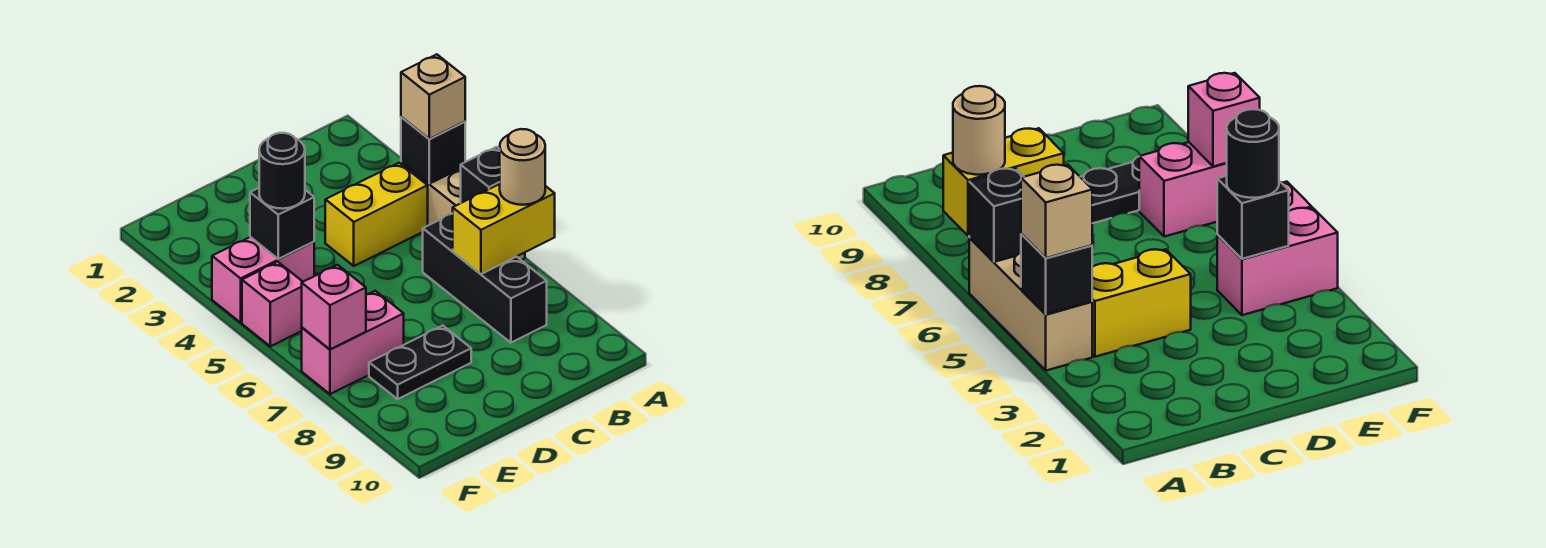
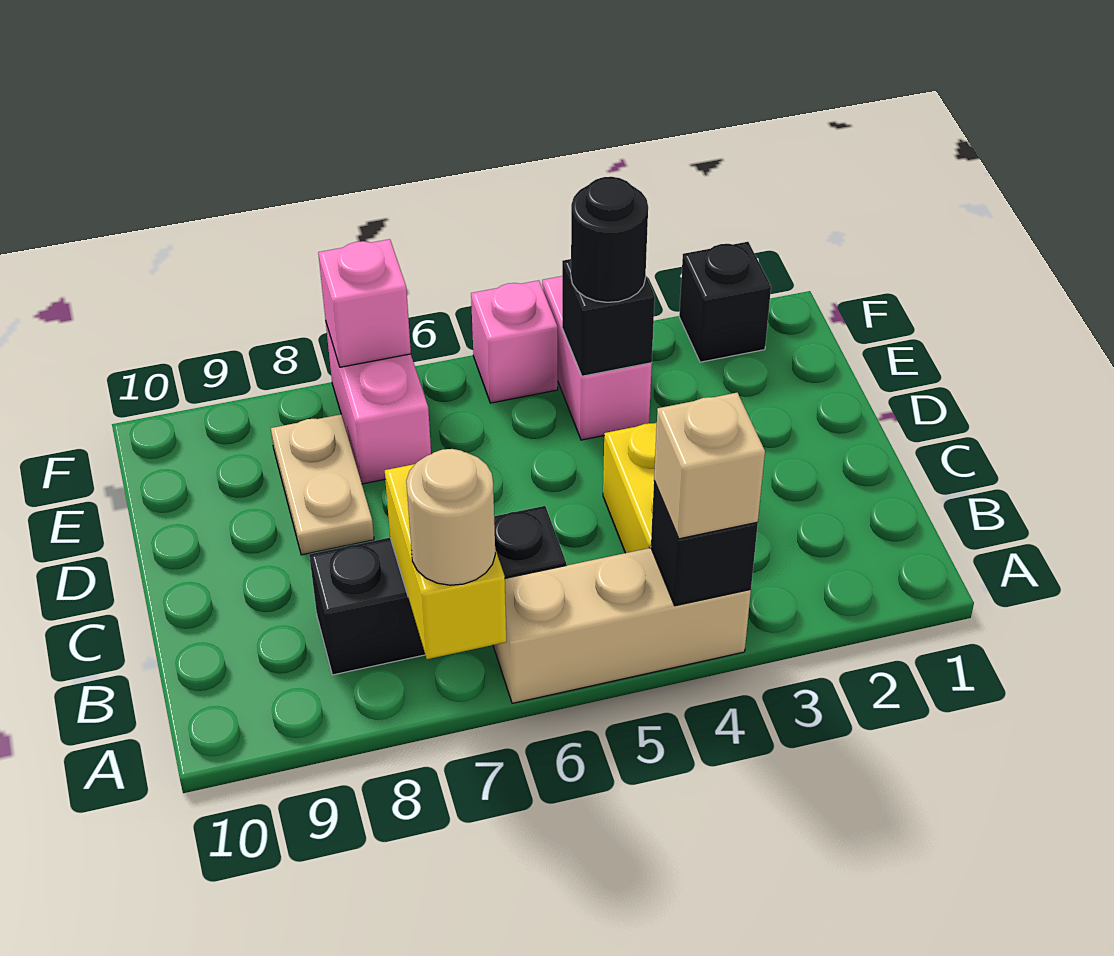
black 1x1 brick [461,147,500,203] -> black 1x1 brick moved to [679,242,771,362]
black 1x2 plate [369,326,471,399] -> tan 1x2 plate [271,414,374,555]

